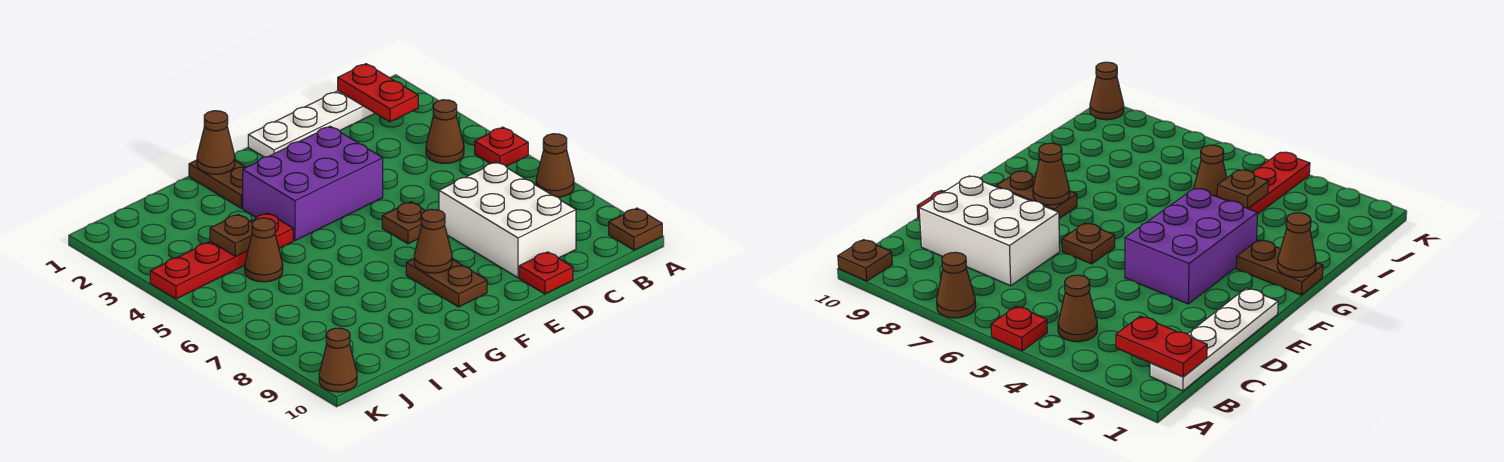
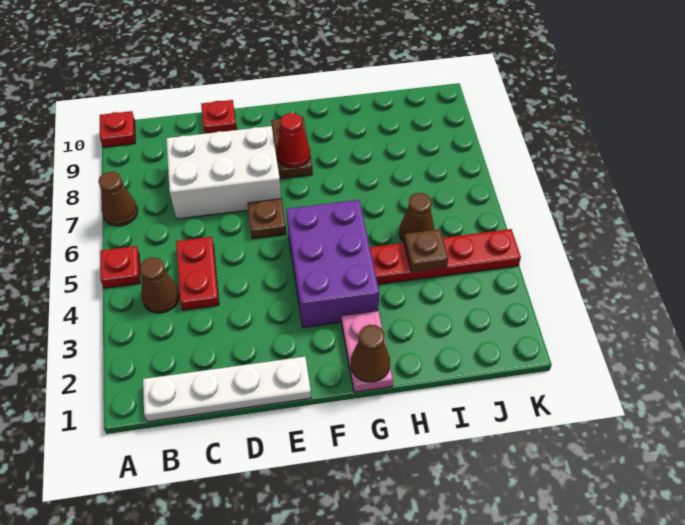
brown 1x1 plate [609,208,662,250] -> red 1x1 plate [100,111,135,147]
red 1x2 plate [338,64,418,122] -> red 1x2 plate moved to [176,237,219,310]
white 2x3 brick [439,162,576,278] -> white 2x3 brick turned to [166,126,281,219]
purple 2x3 brick [243,126,383,241] -> purple 2x3 brick turned to [286,200,379,328]
brown 1x1 cone [414,209,452,273] -> red 1x1 cone [277,113,310,168]
brown 1x2 plate [189,160,246,208] -> pink 1x2 plate [342,311,393,392]
brown 1x1 cone [319,328,357,392] -> none

